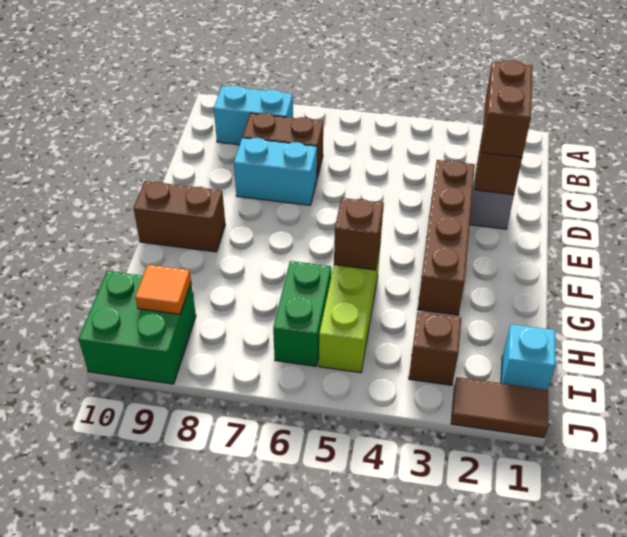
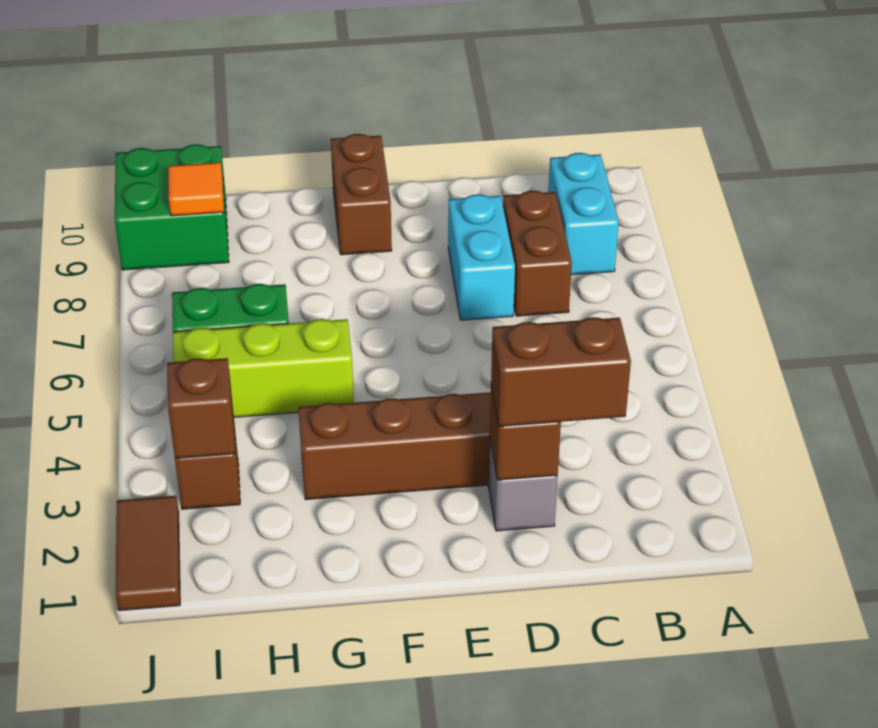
brown 1x1 brick [334,198,384,270] -> brown 1x1 brick moved to [167,358,235,458]
cyan 1x1 brick [501,324,555,390] -> none

